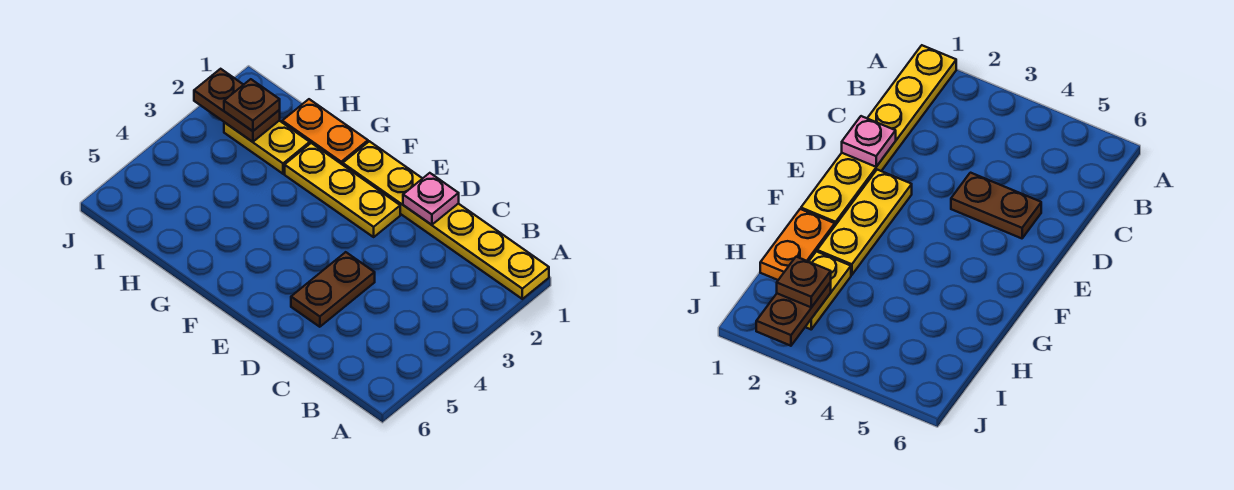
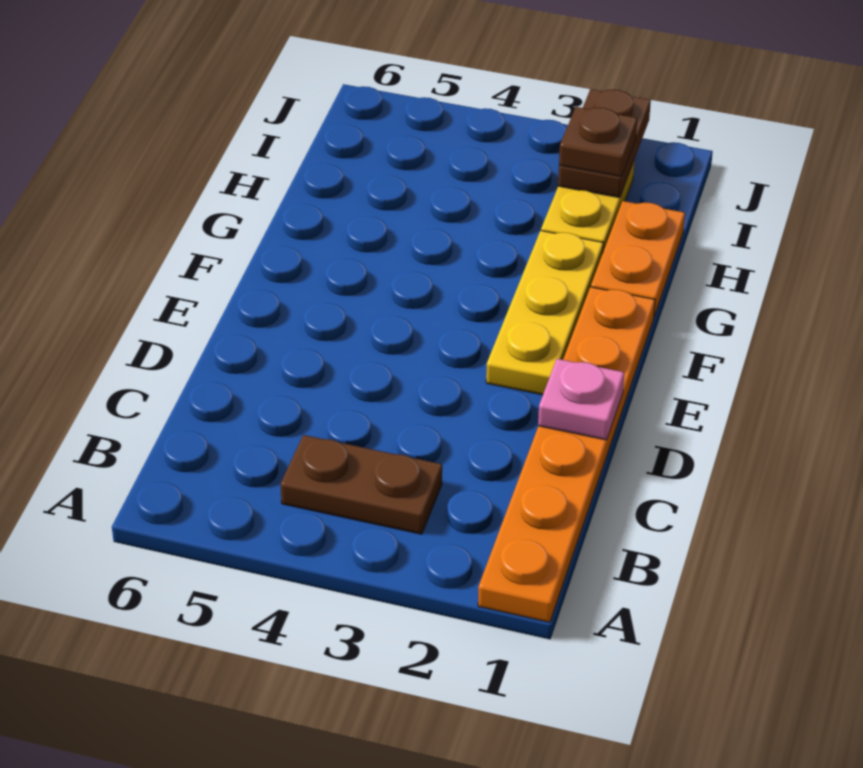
yellow 1x6 plate [343,141,549,299] -> orange 1x6 plate [478,287,655,622]
brown 1x2 plate [291,252,375,327] -> brown 1x2 plate moved to [280,435,442,534]

